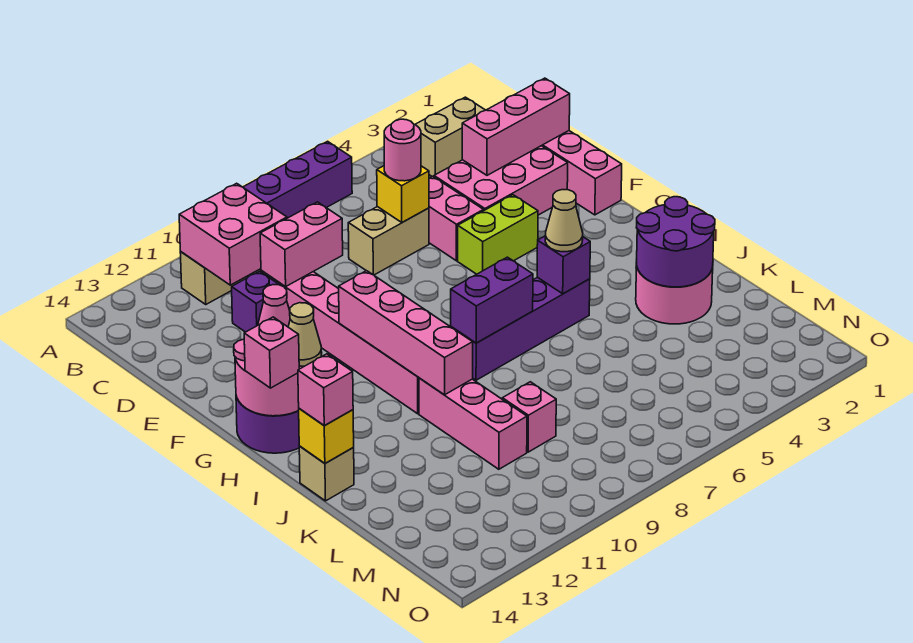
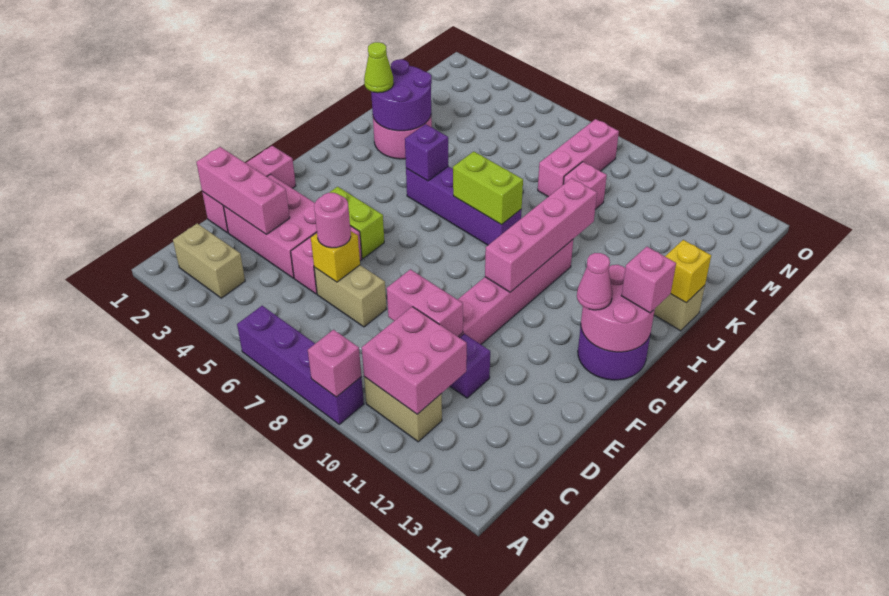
tan 1x1 cone [288,303,321,366] -> none
tan 1x1 cone [545,190,583,252] -> none
purple 1x2 brick [451,257,533,343] -> lime 1x2 brick [453,152,523,225]
none -> lime 1x1 cone [364,42,394,93]
pink 1x3 brick [419,378,527,469] -> pink 1x3 brick moved to [538,119,619,197]
pink 1x1 brick [298,354,353,425] -> pink 1x1 brick moved to [308,330,361,397]

